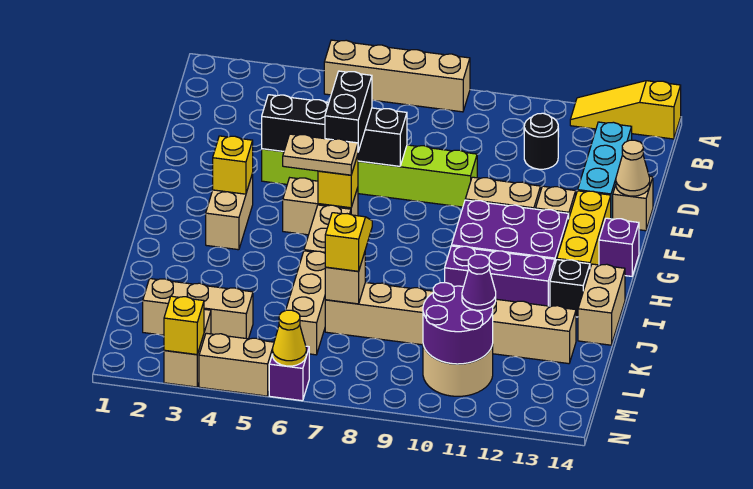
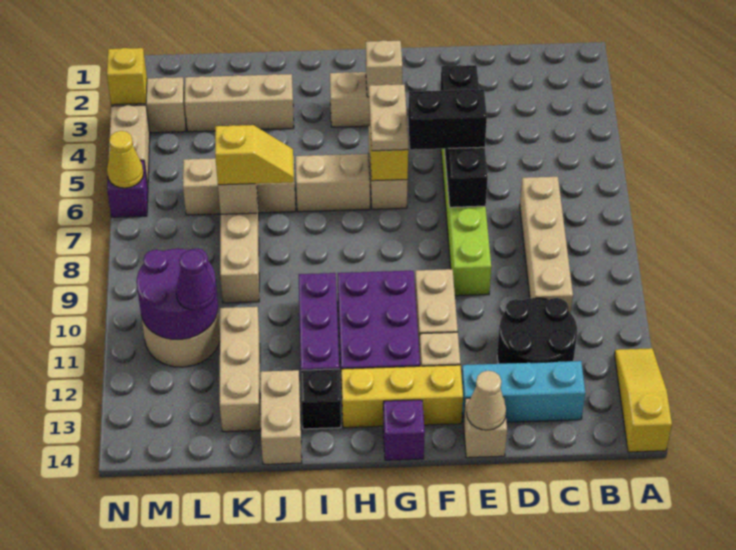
tan 1x4 brick [324,40,470,112] -> tan 1x4 brick moved to [520,177,573,313]
black 1x1 round brick [524,113,558,169] -> black 2x2 round brick [497,298,577,364]
yellow 1x1 brick [213,136,253,194] -> tan 1x1 brick [366,40,402,97]
tan 1x2 brick [578,264,625,345] -> tan 1x2 brick turned to [260,370,302,464]
tan 1x3 brick [143,279,253,339] -> tan 1x3 brick turned to [185,74,294,132]

